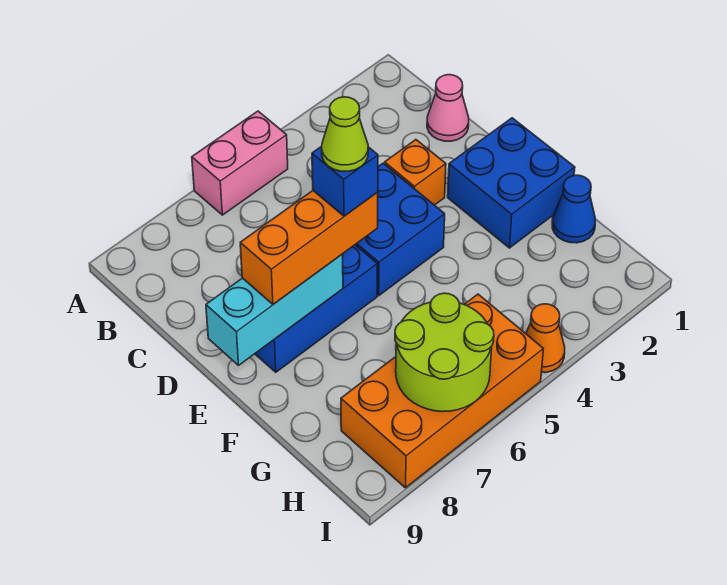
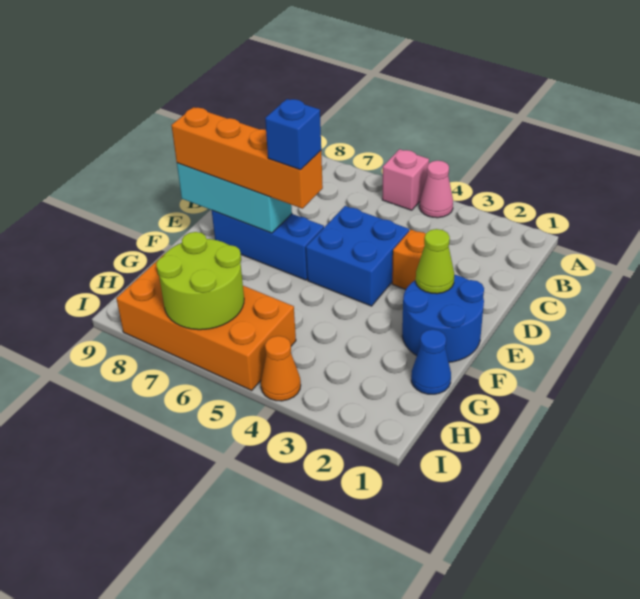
pink 1x2 brick [192,111,288,215] -> pink 1x1 brick [382,149,429,210]
pink 1x1 cone [427,75,469,141] -> pink 1x1 cone moved to [419,161,453,218]
blue 2x2 brick [448,118,575,248] -> blue 2x2 round brick [402,275,484,362]
orange 1x3 brick [240,191,378,304] -> orange 1x4 brick [171,107,323,209]
lime 1x1 cone [322,97,368,171] -> lime 1x1 cone moved to [416,229,454,294]

